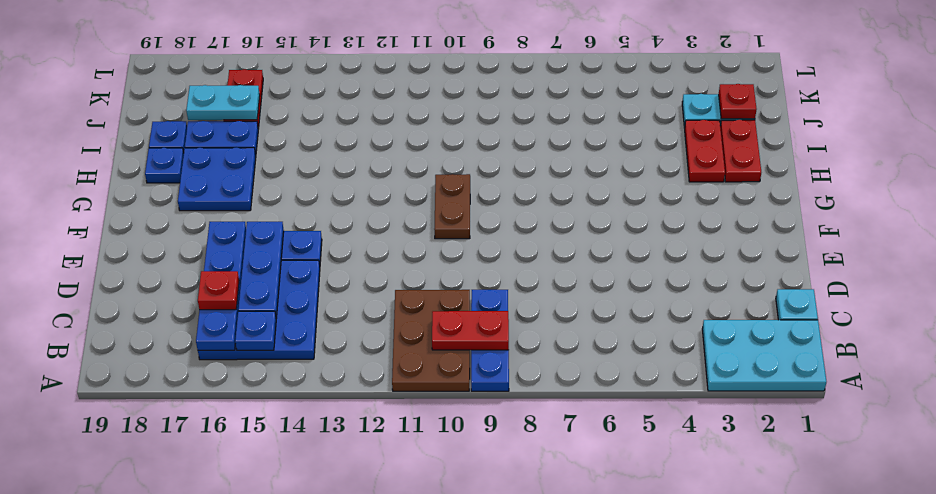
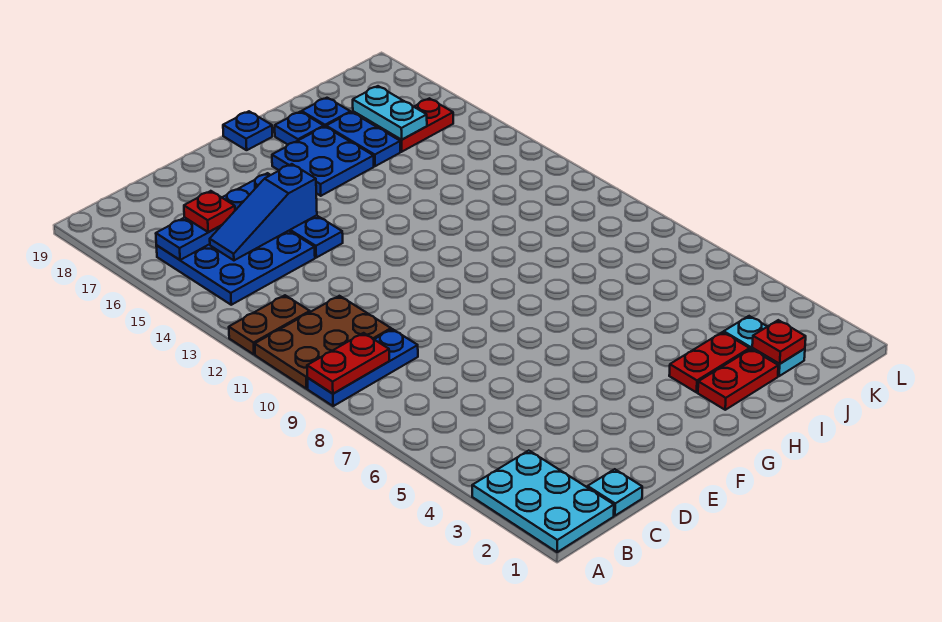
red 1x2 plate [432,311,509,350] -> red 1x2 plate turned to [307,333,389,394]
blue 1x1 plate [235,311,276,350] -> blue 1x1 plate moved to [223,111,272,150]
blue 1x3 plate [238,222,284,318] -> blue 1x3 slope [210,164,317,260]
brown 1x2 plate [434,174,470,239] -> brown 1x2 plate moved to [229,295,310,354]

